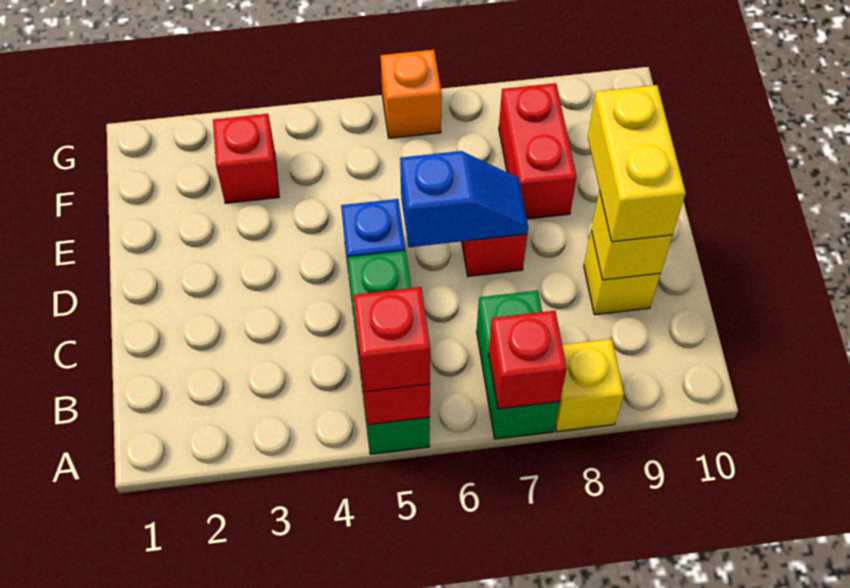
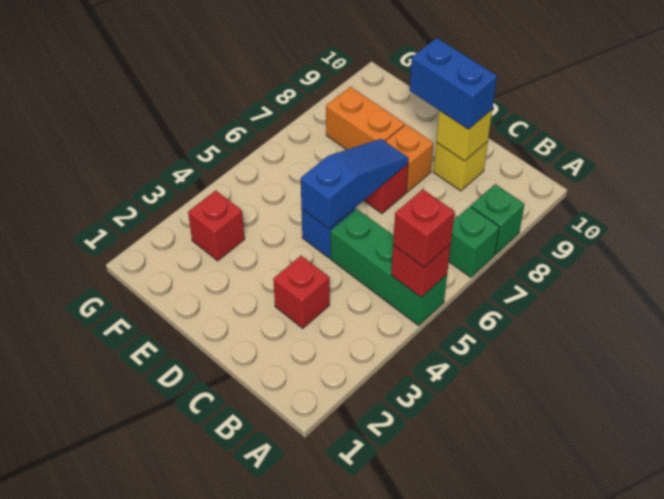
green 1x2 brick [477,291,560,439] -> green 1x1 brick [449,206,499,277]
red 1x1 brick [489,311,567,409] -> red 1x1 brick moved to [273,256,330,328]
yellow 1x1 brick [555,339,624,432] -> green 1x1 brick [471,184,525,254]
yellow 1x2 brick [588,85,686,242] -> blue 1x2 brick [410,38,497,129]
blue 1x2 slope [400,151,528,247] -> blue 1x3 slope [301,139,409,229]
red 1x2 brick [499,83,577,219] -> orange 1x2 brick [326,87,405,150]
orange 1x1 brick [381,50,442,138] -> orange 1x1 brick moved to [385,124,434,192]

